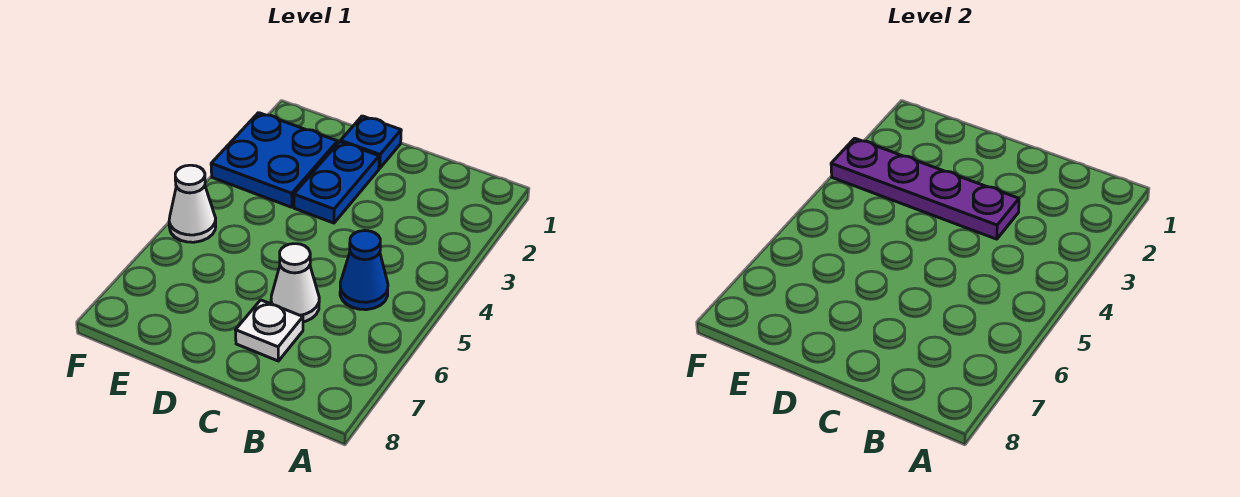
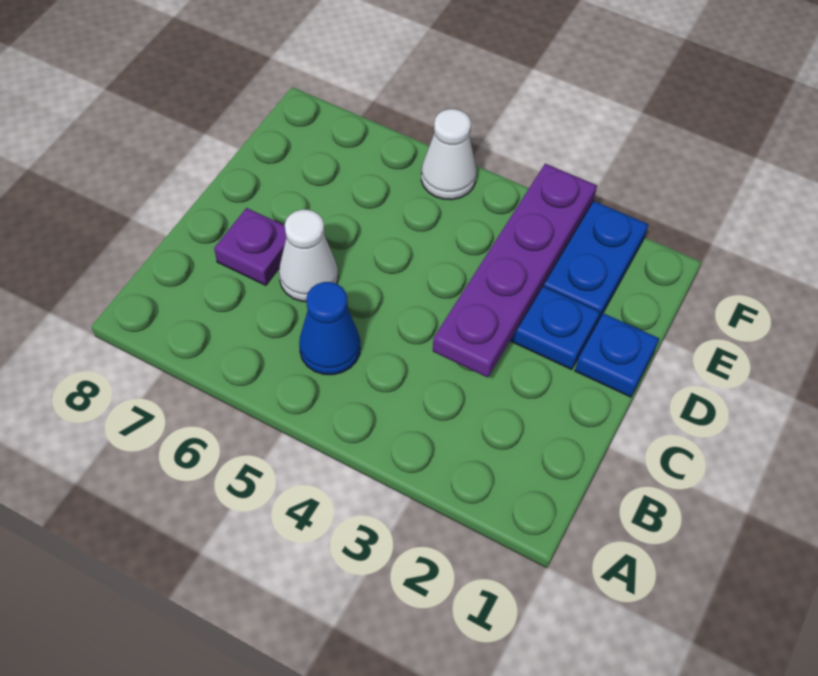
white 1x1 plate [236,300,303,361] -> purple 1x1 plate [214,208,286,285]

